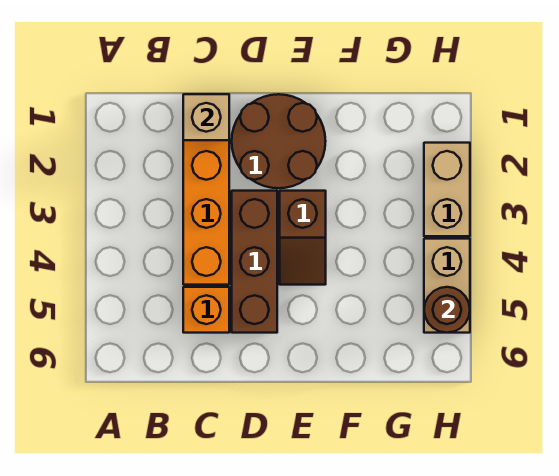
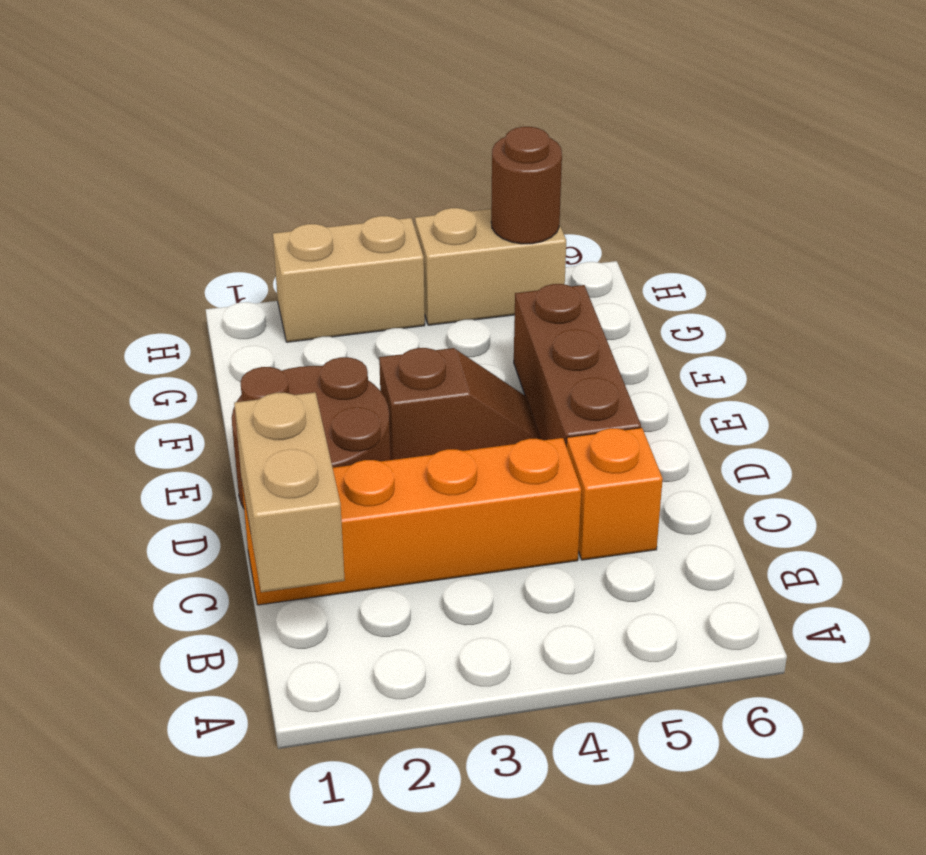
tan 1x1 brick [183,94,229,140] -> tan 1x2 brick [234,392,345,592]
brown 1x3 brick [232,191,277,333] -> brown 1x3 brick turned to [514,284,641,446]

